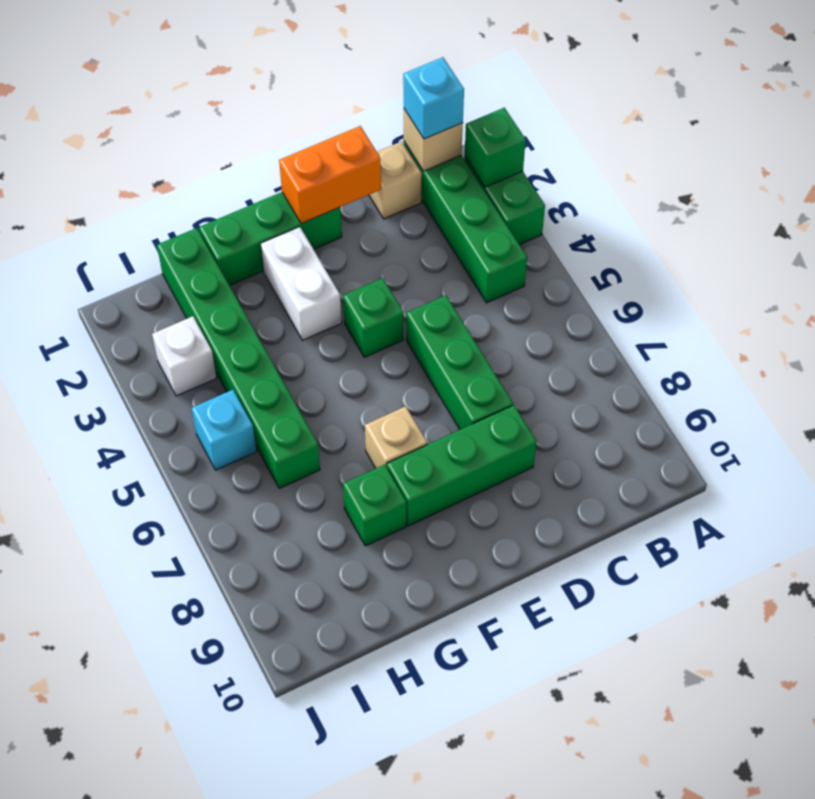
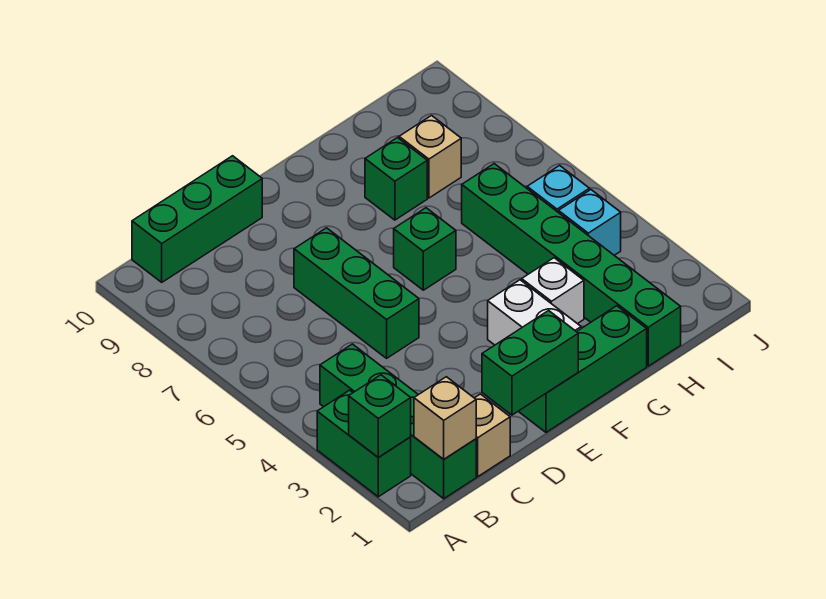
cyan 1x1 brick [403,57,464,139] -> cyan 1x1 brick moved to [559,190,621,255]
orange 1x2 brick [279,126,381,224] -> green 1x2 brick [482,311,578,415]
green 1x3 brick [387,405,536,526] -> green 1x3 brick moved to [132,156,262,282]
green 1x1 brick [343,278,403,357] -> green 1x1 brick moved to [394,208,456,290]
tan 1x1 brick [365,406,427,468] -> tan 1x1 brick moved to [399,116,461,198]
white 1x1 brick [152,316,217,396] -> white 1x1 brick moved to [522,258,584,324]

